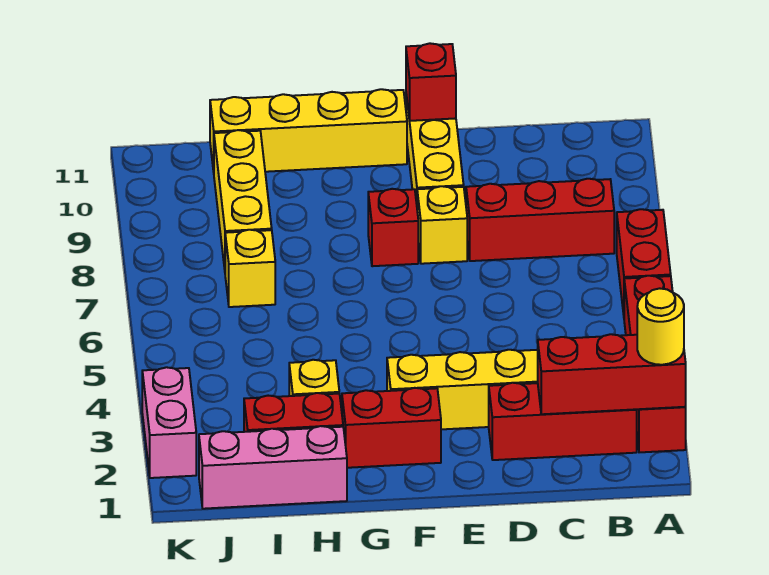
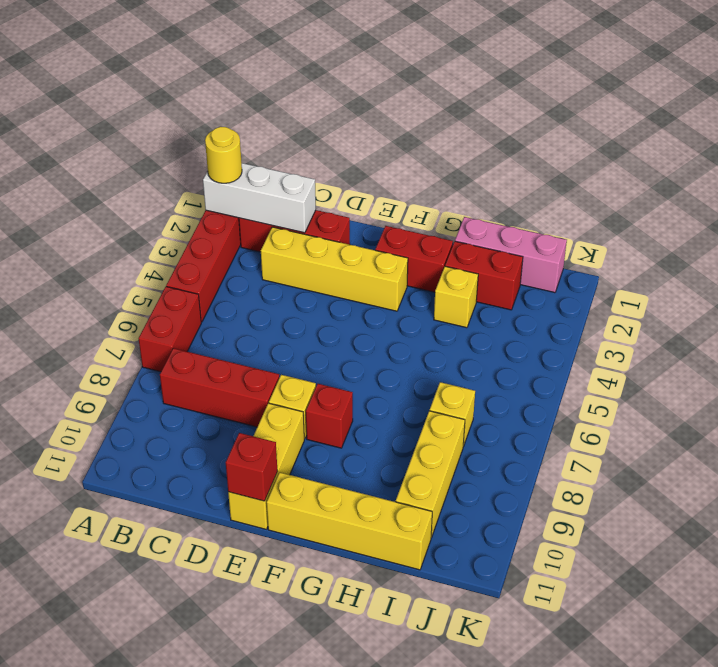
red 1x3 brick [538,334,686,414] -> white 1x3 brick [203,163,316,233]
pink 1x2 brick [142,367,196,478] -> none

